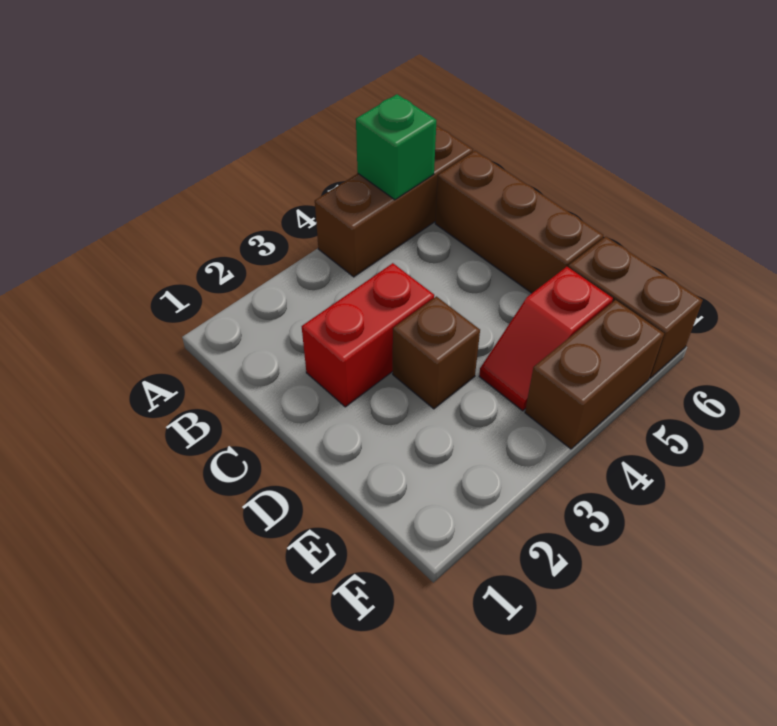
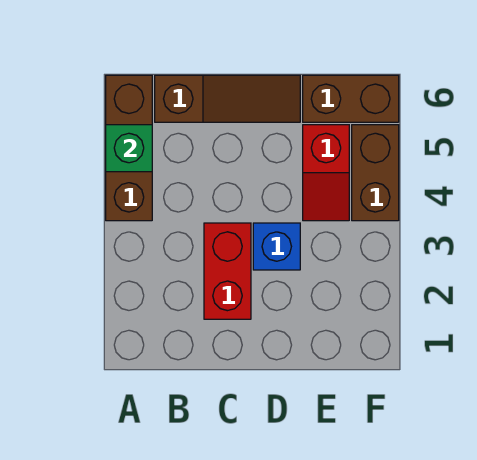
brown 1x3 brick [435,151,603,293] -> brown 1x3 slope [155,75,300,122]
brown 1x1 brick [393,296,480,409] -> blue 1x1 brick [253,223,300,270]

